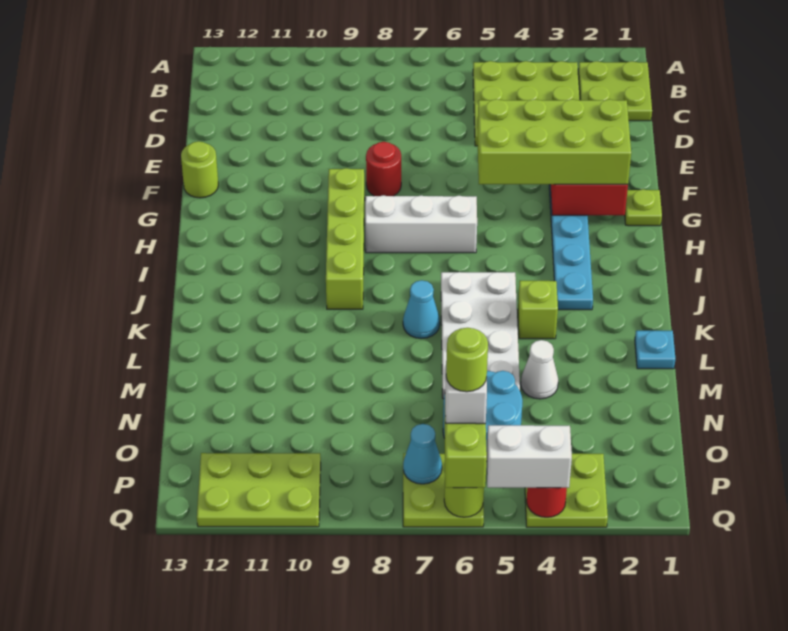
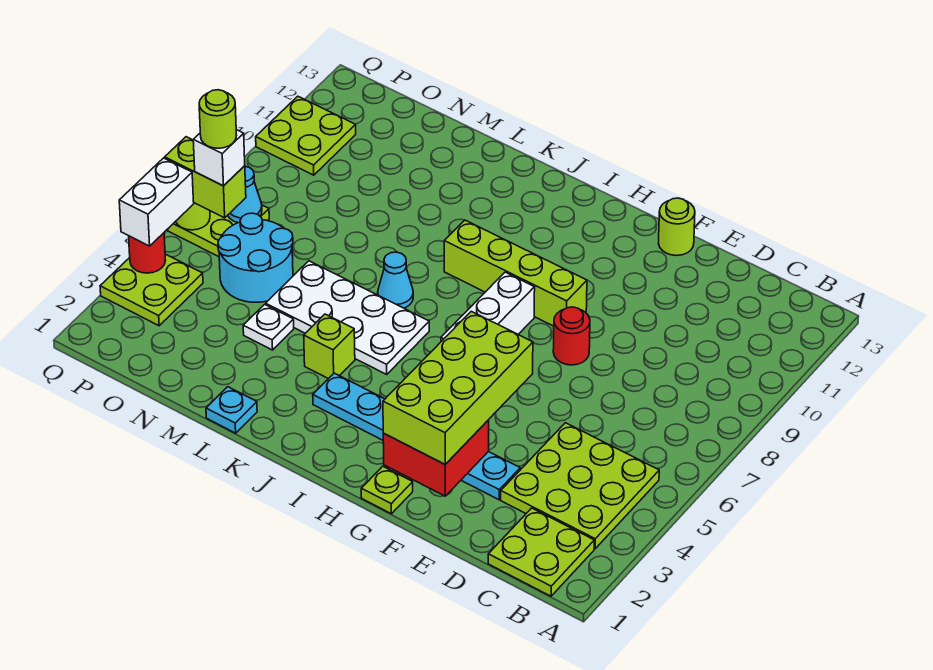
white 1x1 cone [521,340,558,399] -> white 1x1 plate [243,304,294,350]
lime 2x3 plate [197,453,321,527] -> lime 2x2 plate [256,96,356,175]

